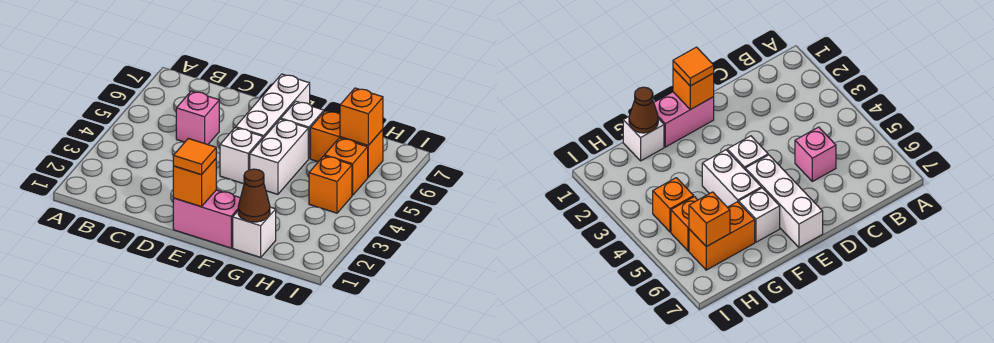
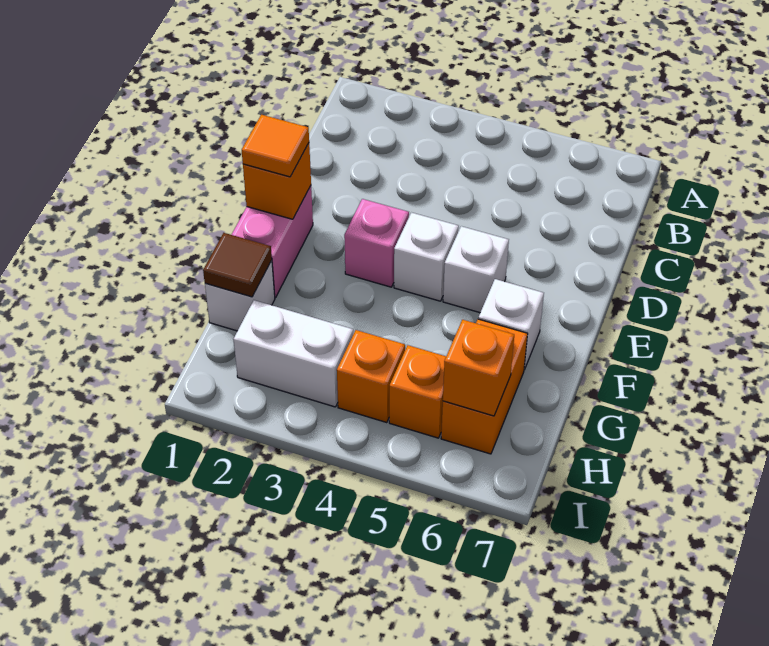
pink 1x1 brick [176,91,219,145] -> pink 1x1 brick moved to [344,199,409,287]
white 1x3 brick [236,74,310,138] -> white 1x1 brick [443,226,509,313]
white 1x2 brick [250,119,308,194] -> white 1x2 brick moved to [234,300,353,407]
brown 1x1 cone [238,169,270,222] -> brown 1x1 tile [203,233,272,297]

